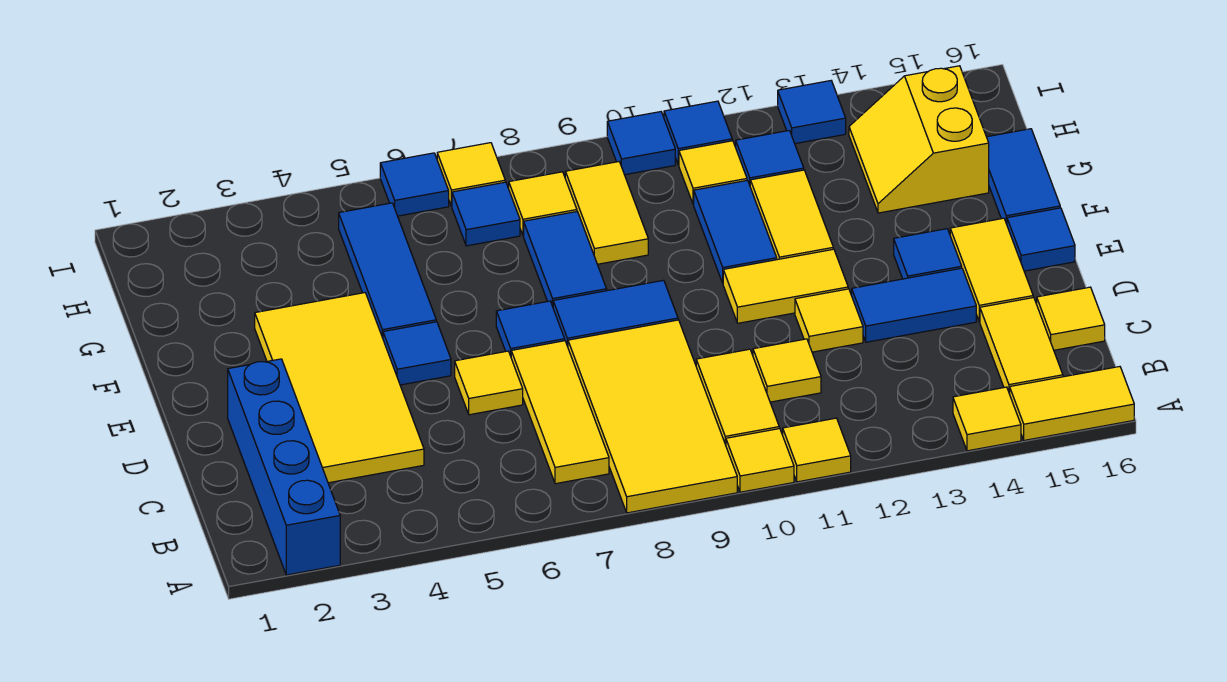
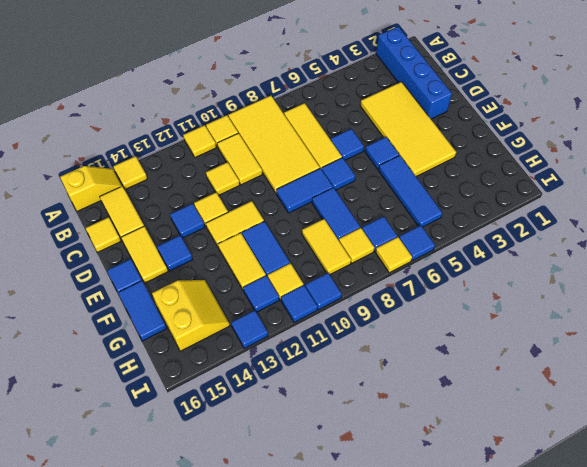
yellow 1x2 tile [1010,367,1134,440] -> yellow 1x2 slope [60,166,122,211]
yellow 1x1 tile [455,351,523,415] -> blue 1x1 tile [331,129,364,160]
blue 1x2 tile [852,268,976,342] -> blue 1x1 tile [170,203,205,238]

